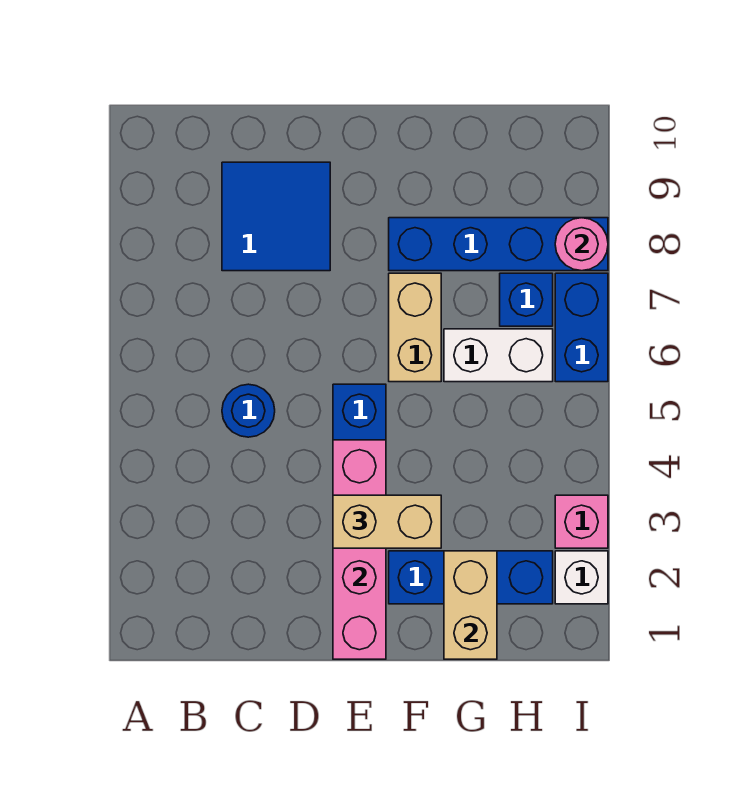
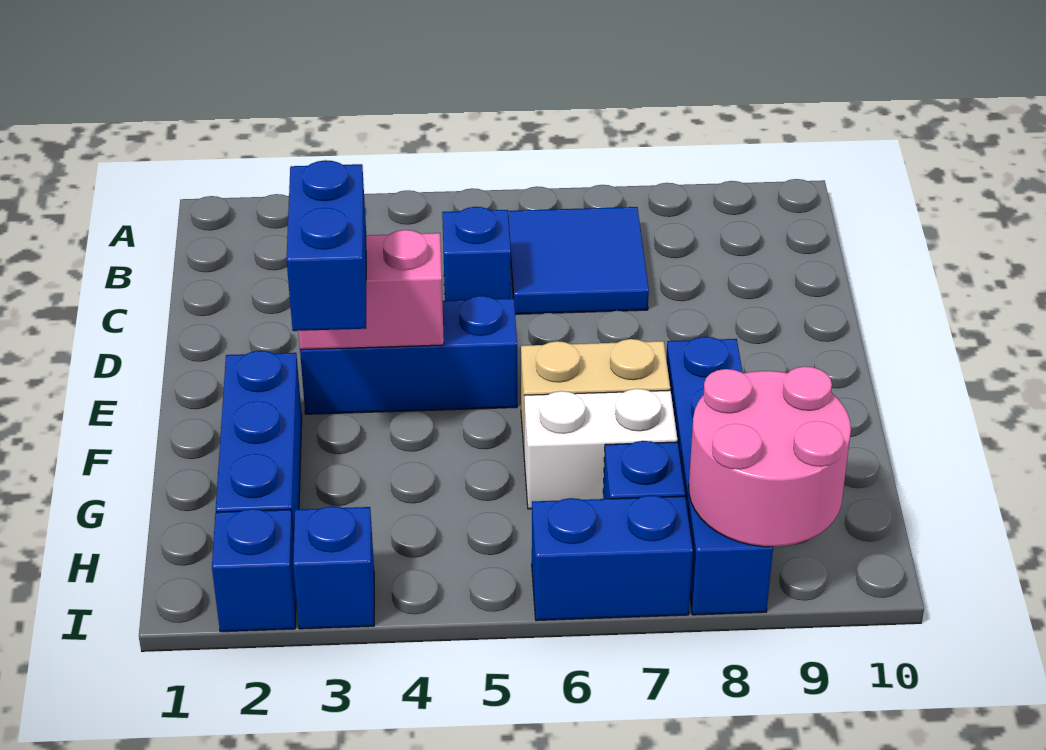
blue 1x1 round brick [222,384,275,437] -> blue 1x1 brick [442,207,511,301]
blue 2x2 tile [222,162,330,271] -> blue 2x2 tile moved to [508,207,649,314]
pink 1x4 brick [333,440,386,659] -> pink 1x2 brick [298,230,444,350]
tan 1x2 brick [333,495,441,548] -> blue 1x2 brick [287,160,366,331]
tan 1x2 brick [444,551,497,659] -> none
white 1x2 brick [444,329,553,382] -> white 1x2 brick turned to [524,389,677,509]
white 1x1 brick [555,551,608,604] -> blue 1x1 brick [212,509,296,632]
pink 1x1 brick [555,495,608,548] -> blue 1x1 brick [293,506,374,629]
pink 1x1 round brick [555,218,608,271] -> pink 2x2 round brick [689,366,851,547]

